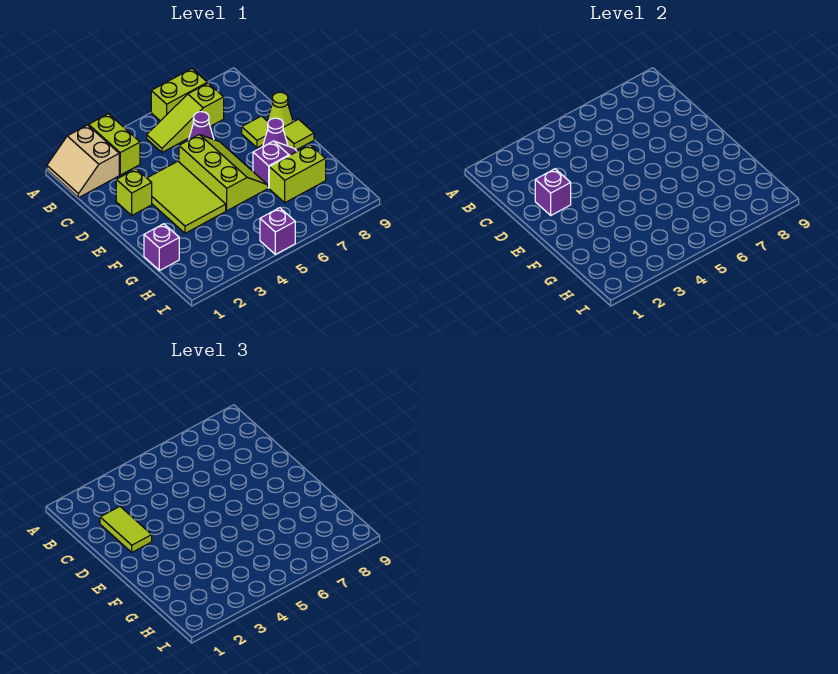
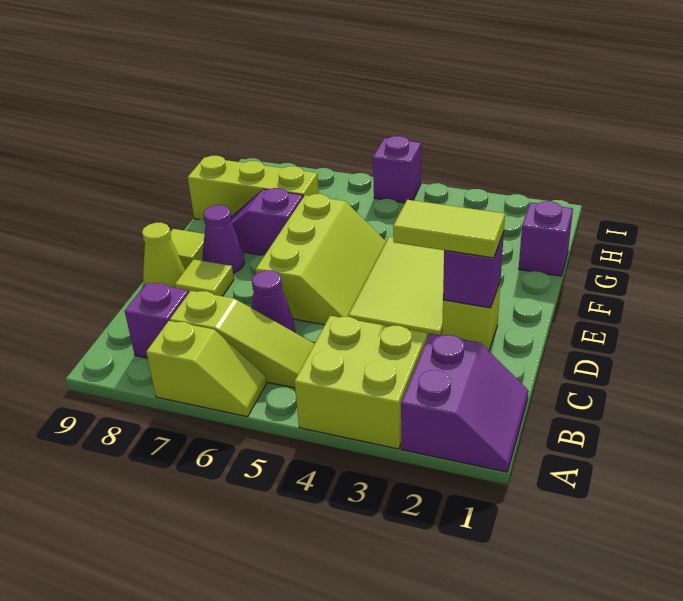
tan 2x2 slope [47,125,119,198] -> purple 2x2 slope [401,334,529,472]
lime 1x2 brick [89,114,140,175] -> lime 2x2 brick [295,316,427,449]
lime 1x2 brick [151,69,207,121] -> lime 1x2 slope [146,321,266,417]
none -> purple 1x1 brick [125,283,189,358]
lime 1x2 tile [100,506,152,552] -> lime 1x2 tile turned to [393,200,505,258]
lime 2x3 slope [179,135,268,211] -> lime 2x3 slope turned to [256,194,386,325]
lime 1x2 brick [269,145,326,203] -> lime 1x3 brick [188,156,319,220]

